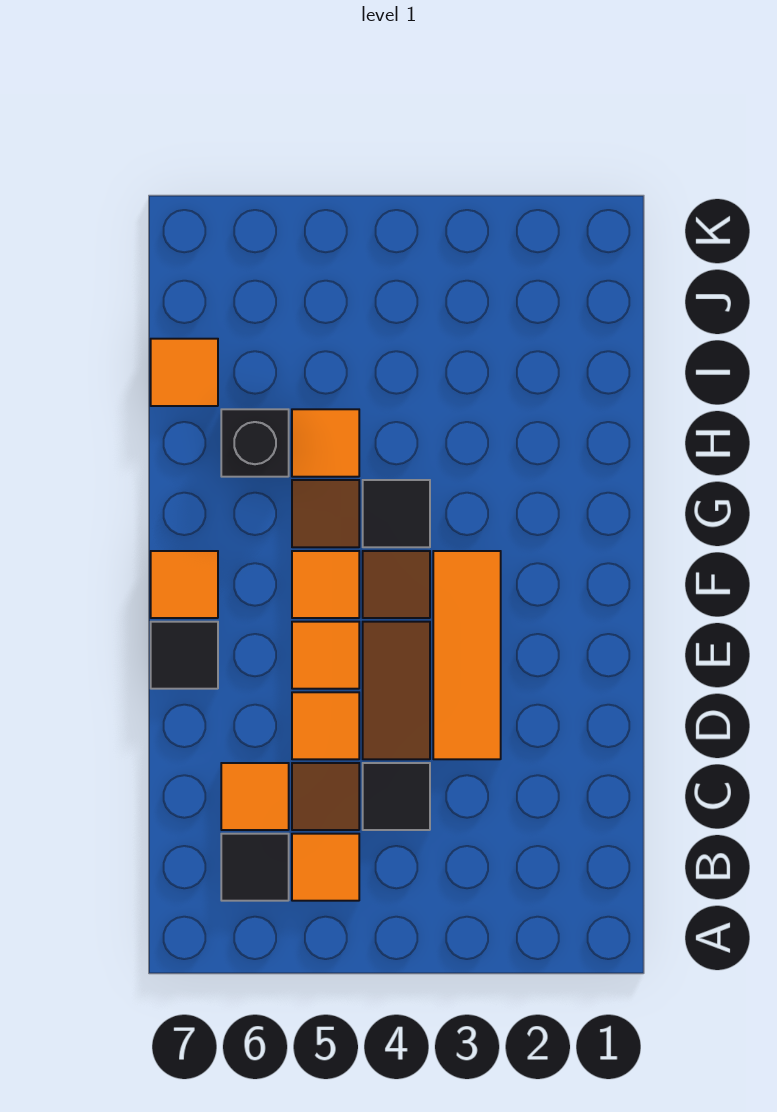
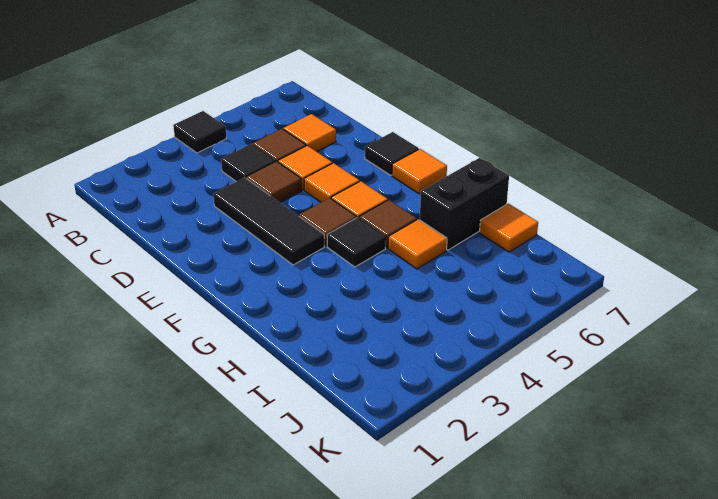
orange 1x1 tile [292,834,359,901] -> none
black 1x1 tile [221,834,289,901] -> black 1x1 tile moved to [173,111,227,153]
orange 1x3 tile [433,551,501,759] -> black 1x3 tile [213,178,324,265]
brown 1x2 tile [363,622,430,759] -> brown 1x1 tile [246,161,302,202]
black 1x1 brick [221,409,289,477] -> black 1x2 brick [420,158,509,250]

